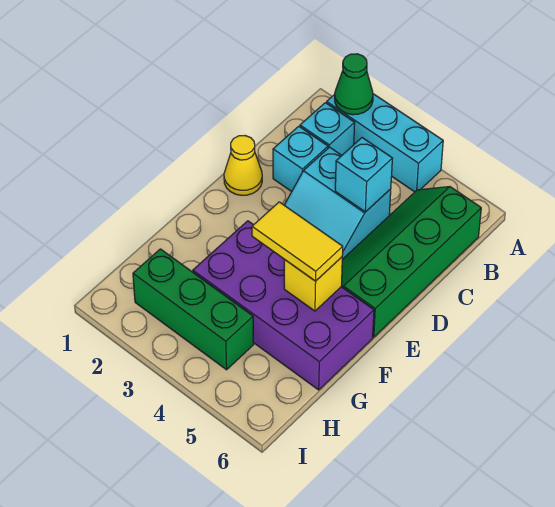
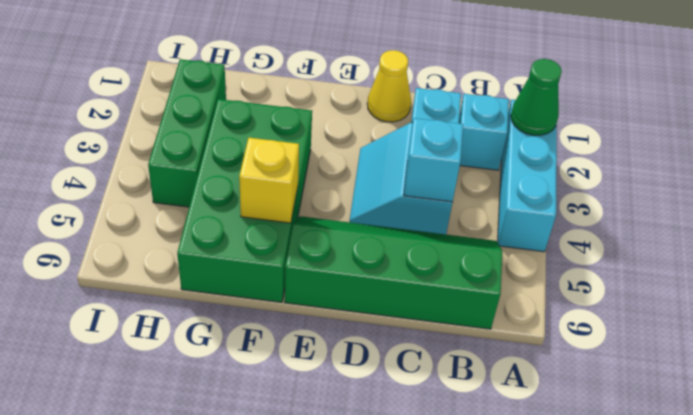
purple 2x4 brick [193,221,374,390] -> green 2x4 brick [177,99,312,302]
yellow 1x2 tile [252,202,343,281] -> none

